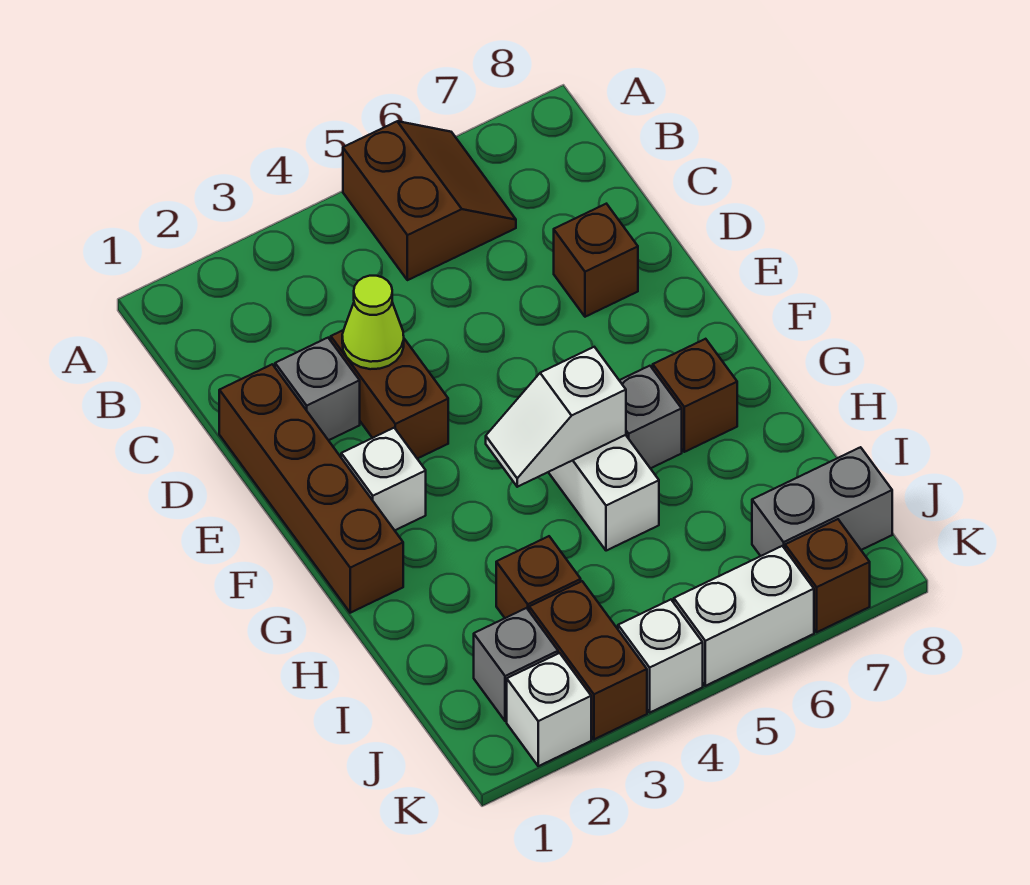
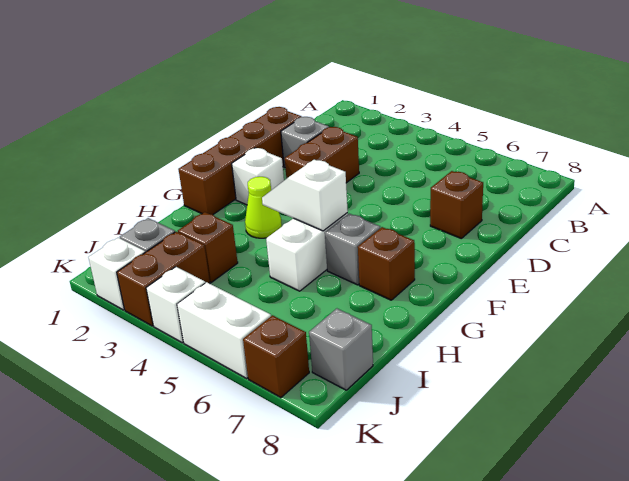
brown 2x2 slope [343,121,516,280] -> none
lime 1x1 cone [342,276,404,369] -> lime 1x1 cone moved to [245,177,282,238]
grey 1x2 brick [752,447,892,556] -> grey 1x1 brick [309,309,373,390]

